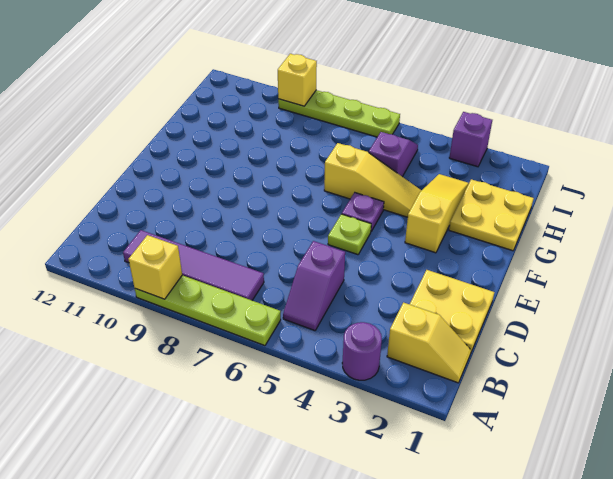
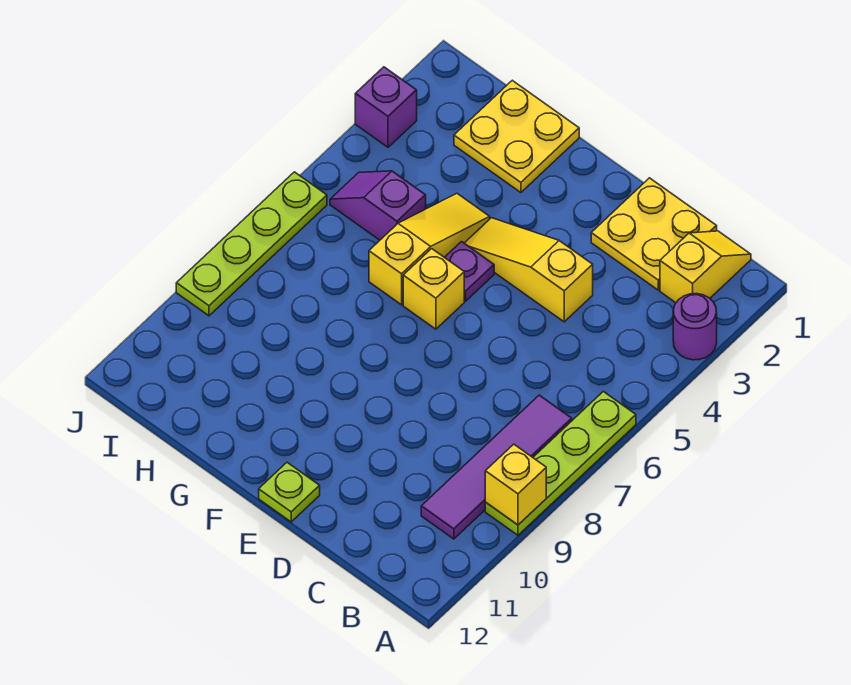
purple 1x2 slope [283,241,345,331] -> none
lime 1x1 plate [328,214,371,255] -> lime 1x1 plate moved to [259,462,320,522]
yellow 1x3 slope [405,174,469,253] -> yellow 1x3 slope moved to [465,218,593,322]
yellow 1x1 brick [278,54,317,106] -> yellow 1x1 brick moved to [403,249,464,329]

